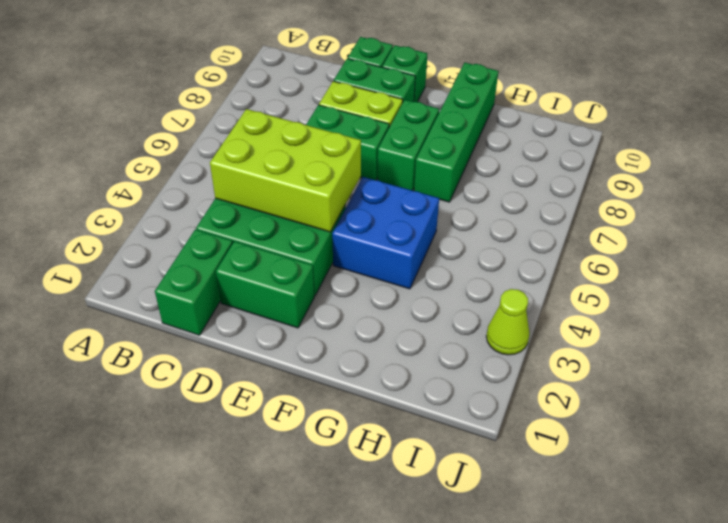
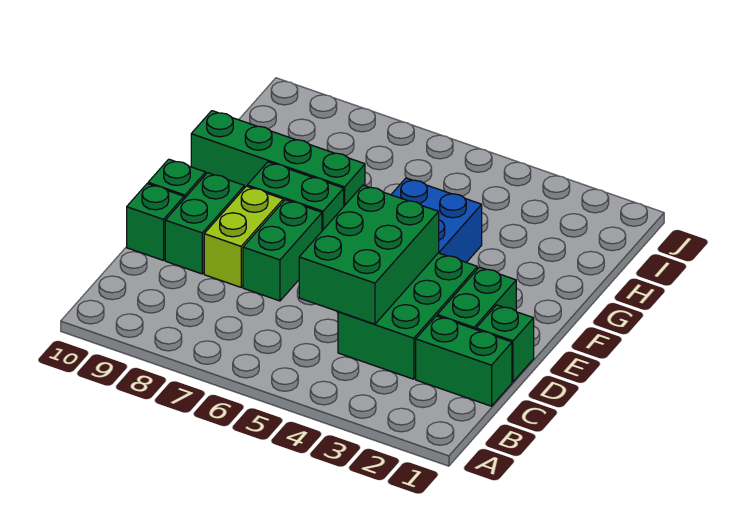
lime 2x3 brick [210,109,361,232] -> green 2x3 brick [299,185,439,324]
none -> green 1x1 brick [476,305,534,382]
lime 1x1 cone [486,289,529,355] -> none

